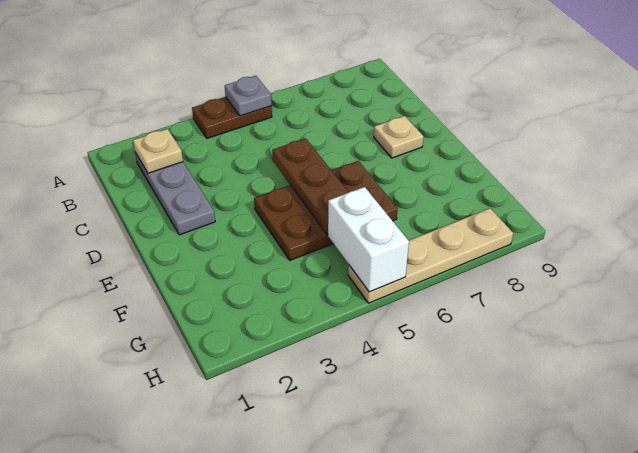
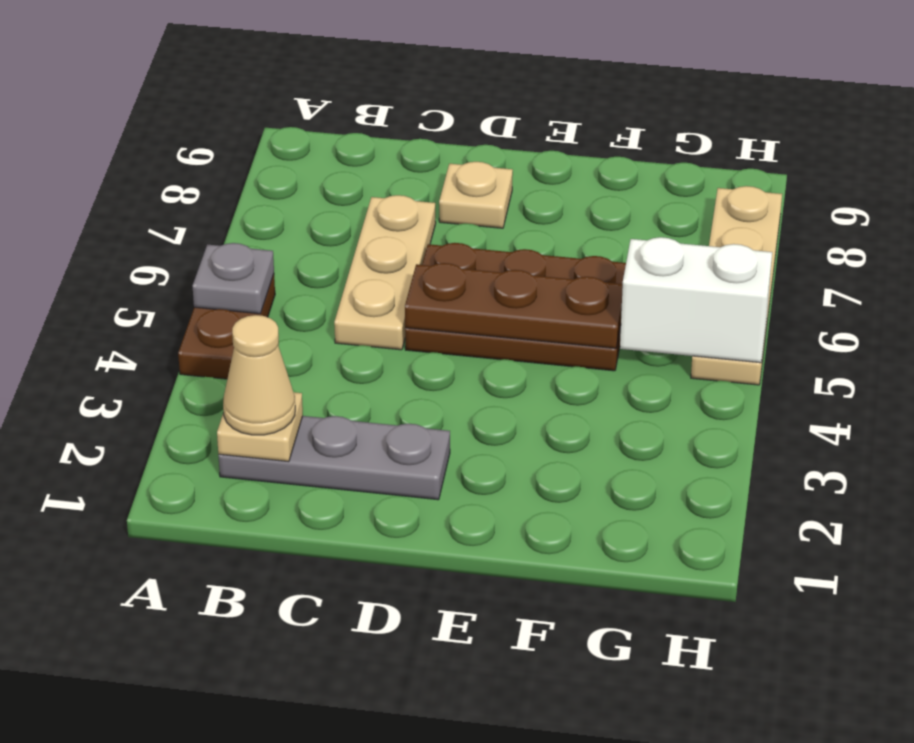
none -> tan 1x1 cone [223,315,295,435]
none -> tan 1x3 plate [334,195,436,350]
brown 2x3 plate [254,161,398,260] -> brown 2x3 plate turned to [405,243,626,371]

